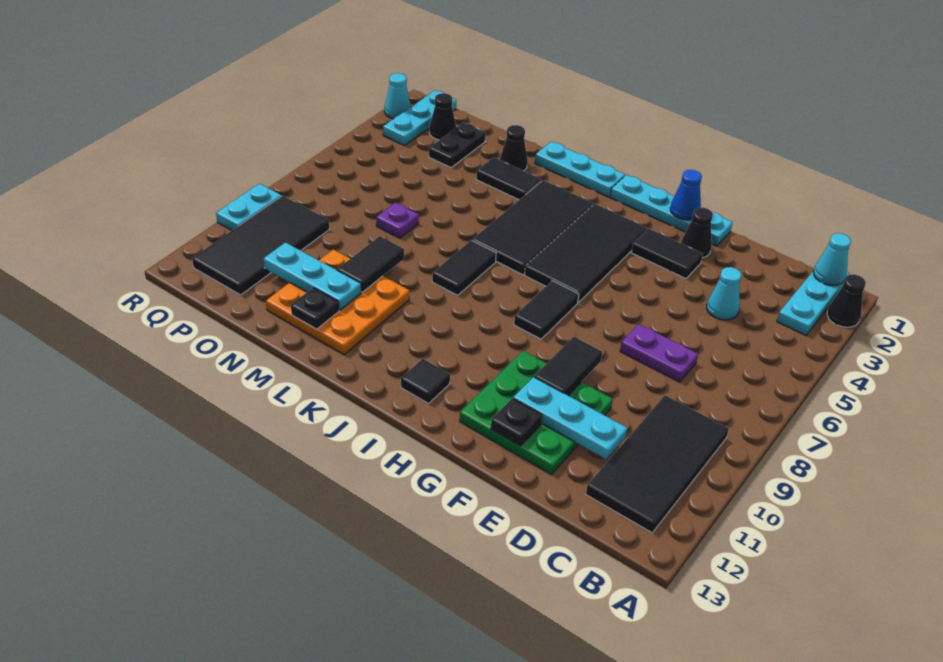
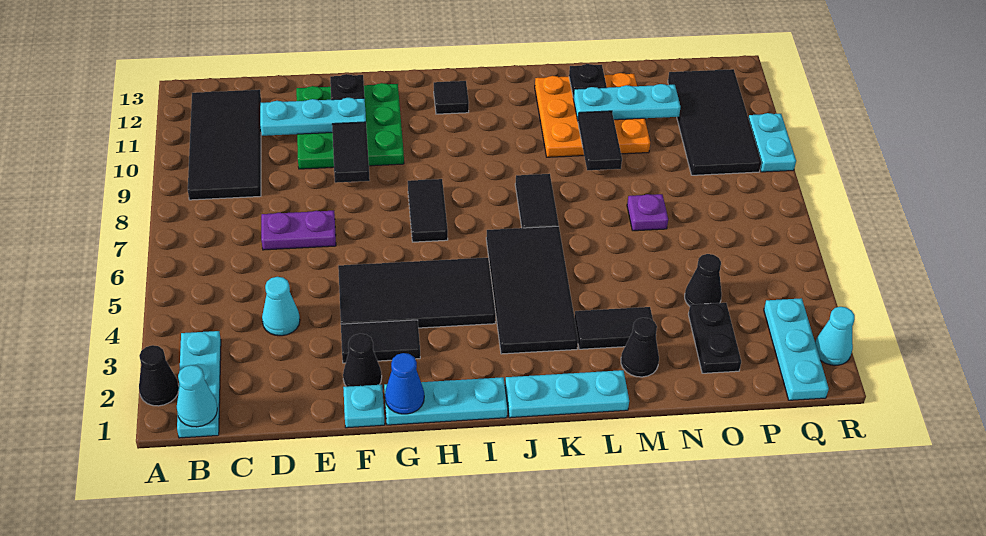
black 2x4 tile [525,204,647,302] -> black 2x4 tile turned to [338,258,496,328]
black 1x1 cone [429,93,457,140] -> black 1x1 cone moved to [685,254,722,306]

